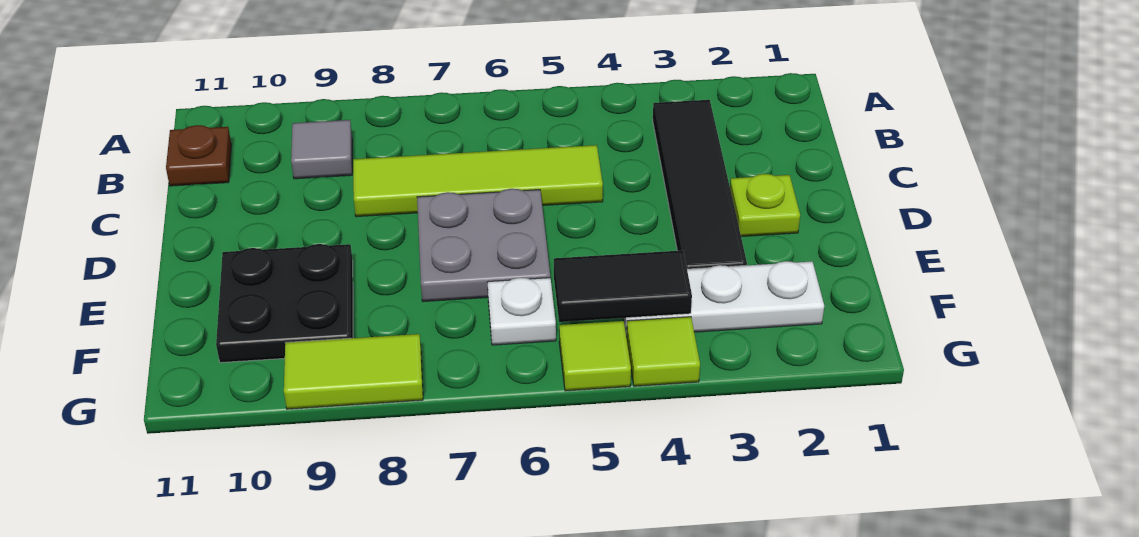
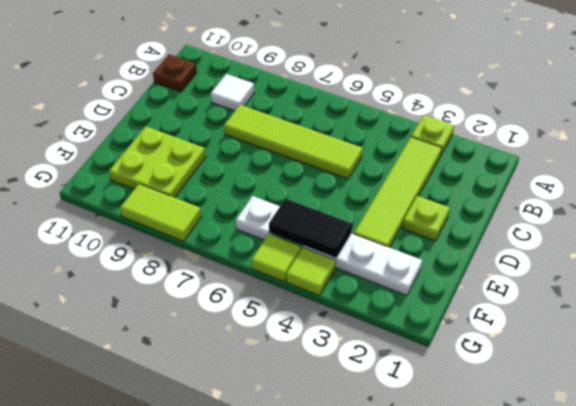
none -> lime 1x1 plate [411,115,454,155]
black 1x4 tile [653,100,747,269] -> lime 1x4 tile [354,137,442,248]
grey 1x1 tile [291,120,352,179] -> white 1x1 tile [211,74,254,111]
grey 2x2 plate [417,189,550,302] -> none
black 2x2 plate [216,244,353,363] -> lime 2x2 plate [109,127,206,198]

